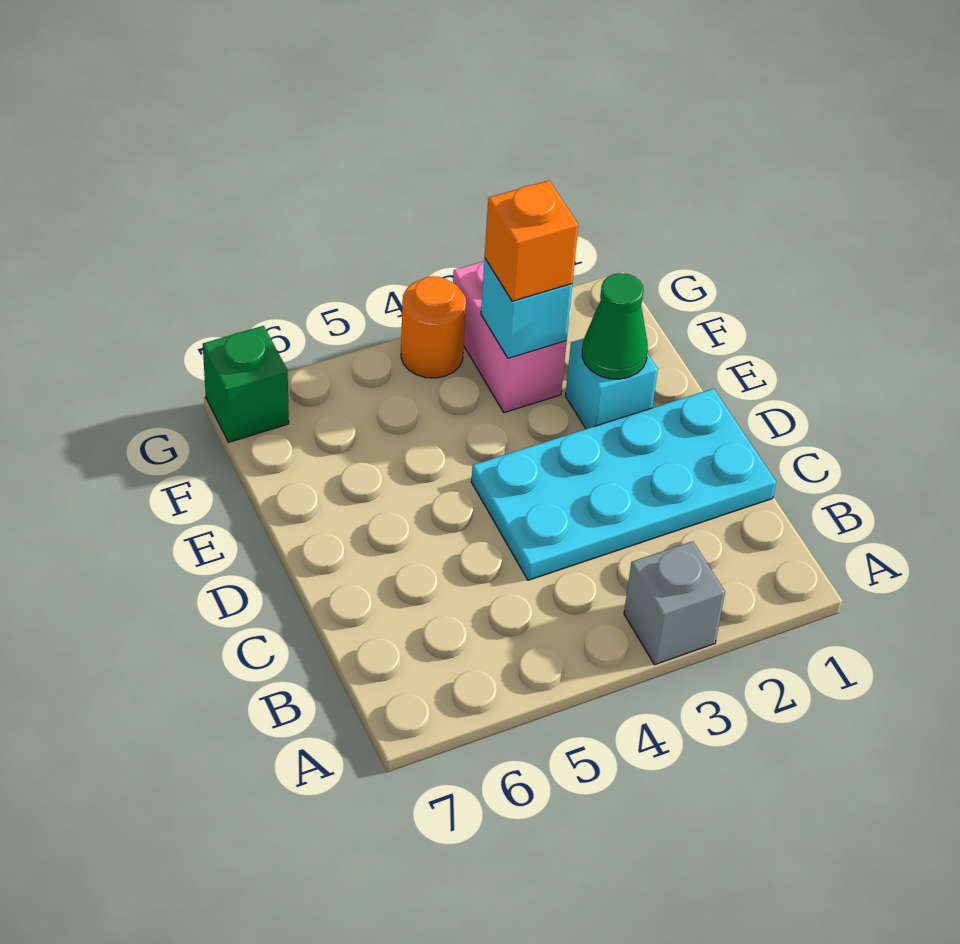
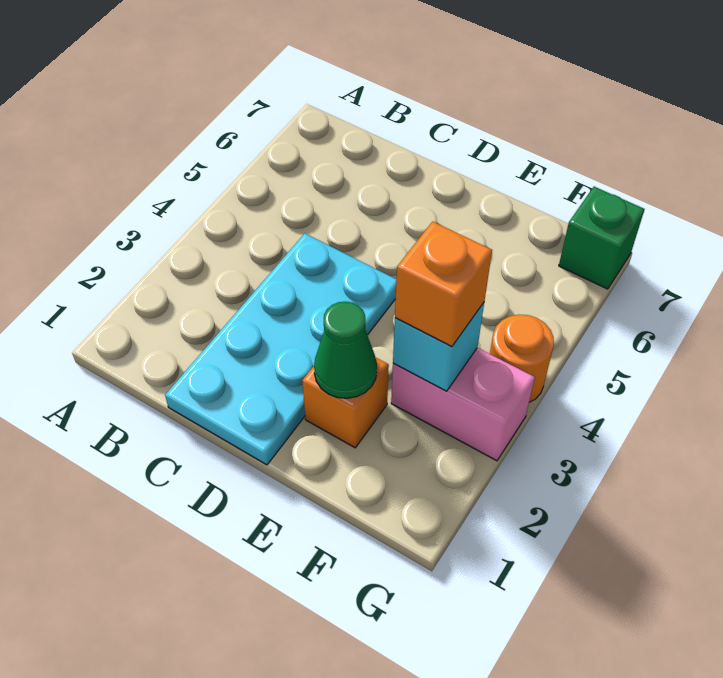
grey 1x1 brick [624,541,725,665] -> none
cyan 1x1 brick [565,339,658,429] -> orange 1x1 brick [302,358,389,448]

